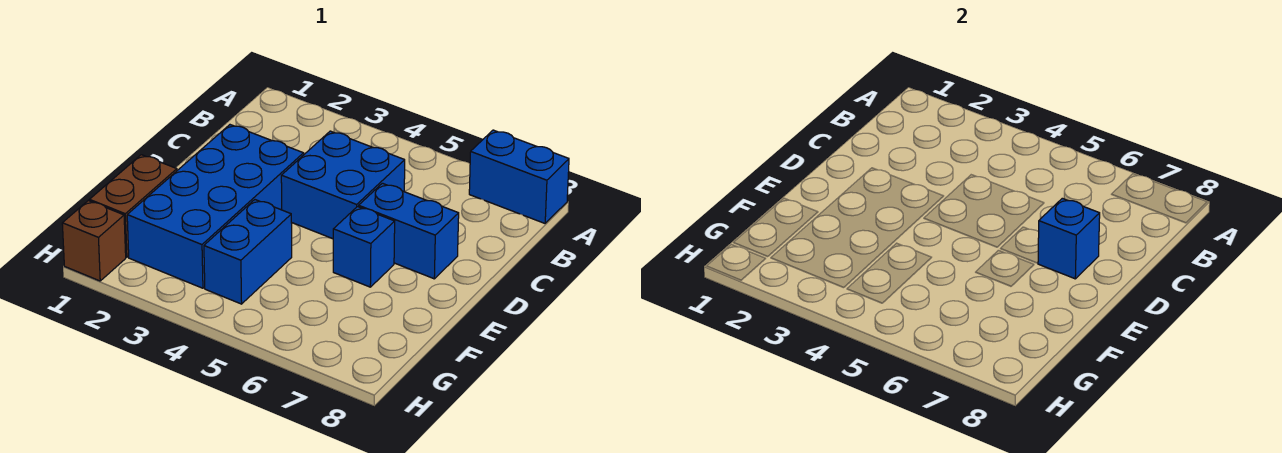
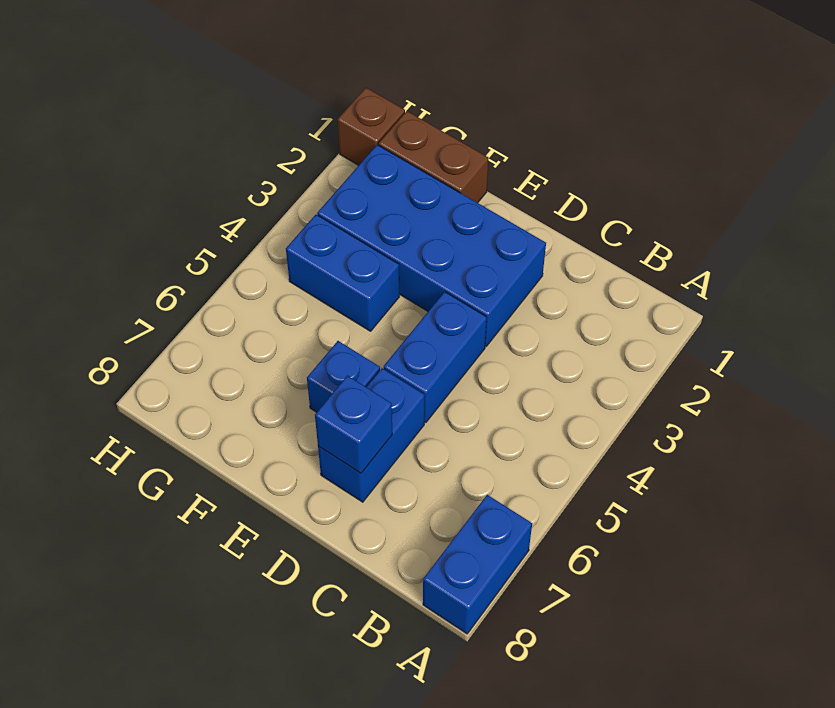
blue 2x2 brick [281,131,405,239] -> blue 1x2 brick [384,292,487,423]

